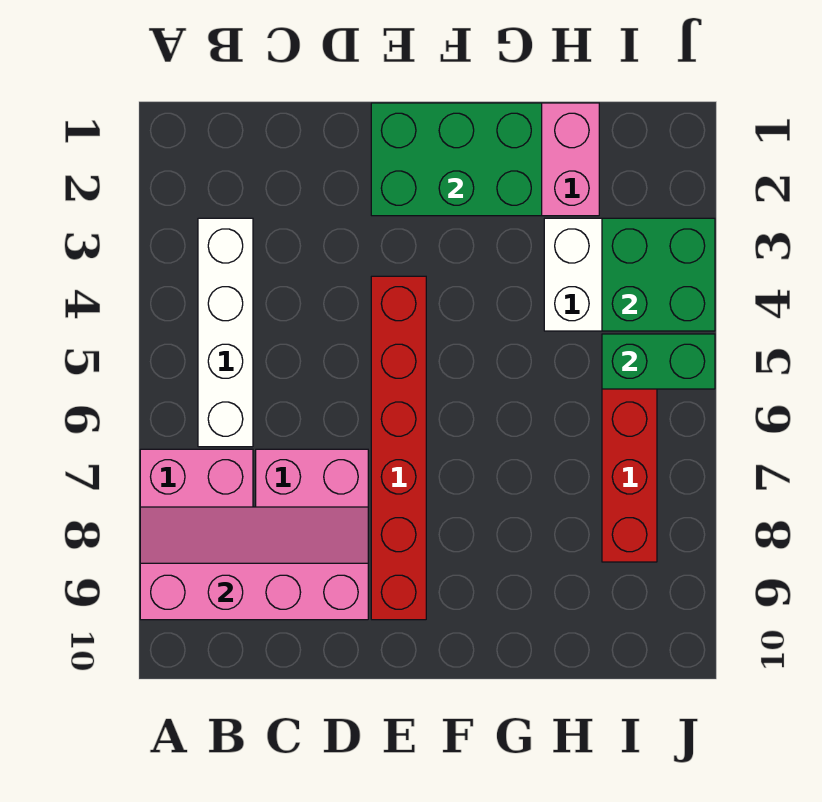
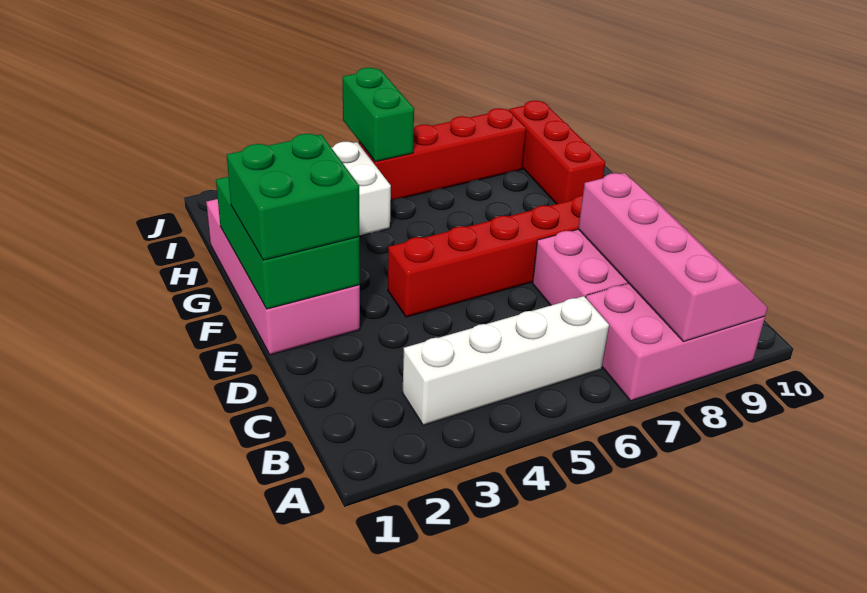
pink 2x4 slope [140,507,368,620] -> pink 2x4 slope turned to [578,173,768,342]
none -> red 1x3 brick [509,101,605,204]
green 2x2 brick [602,218,715,331] -> green 2x2 brick moved to [227,134,359,260]

